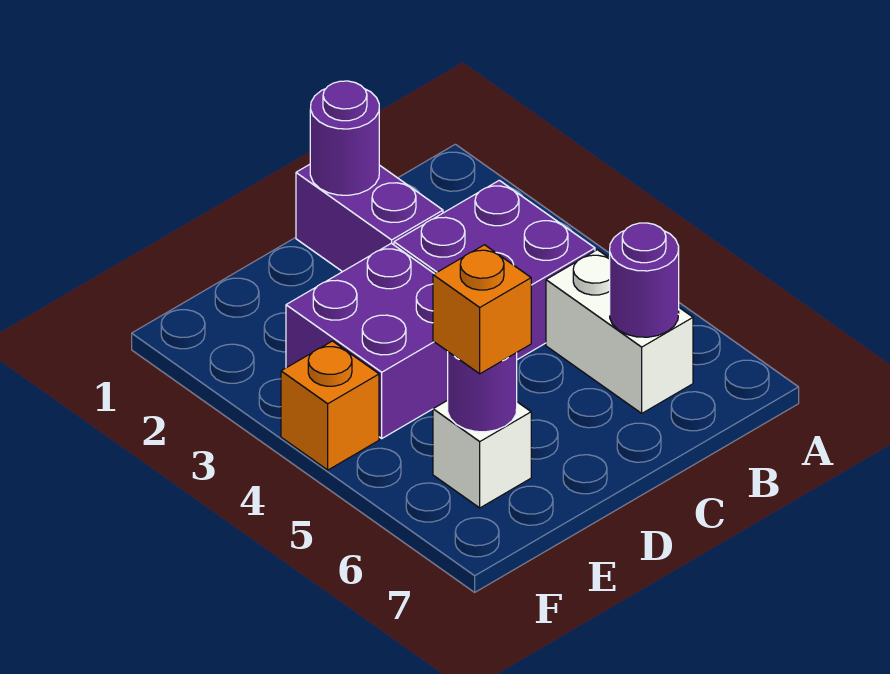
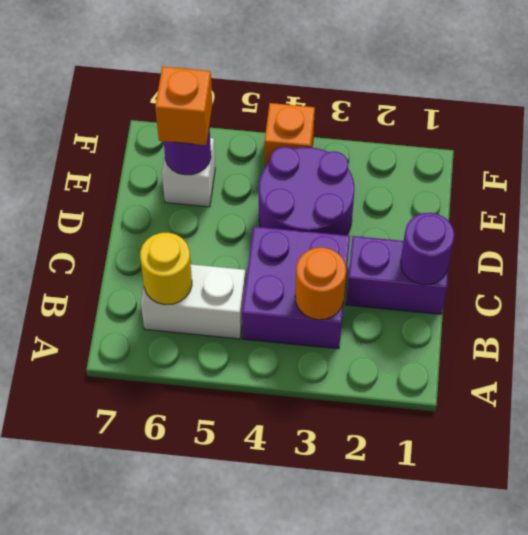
none -> orange 1x1 round brick [295,248,346,320]
purple 1x1 round brick [610,223,679,337] -> yellow 1x1 round brick [140,233,192,305]
purple 2x2 brick [286,243,448,438] -> purple 2x2 round brick [259,147,354,235]

